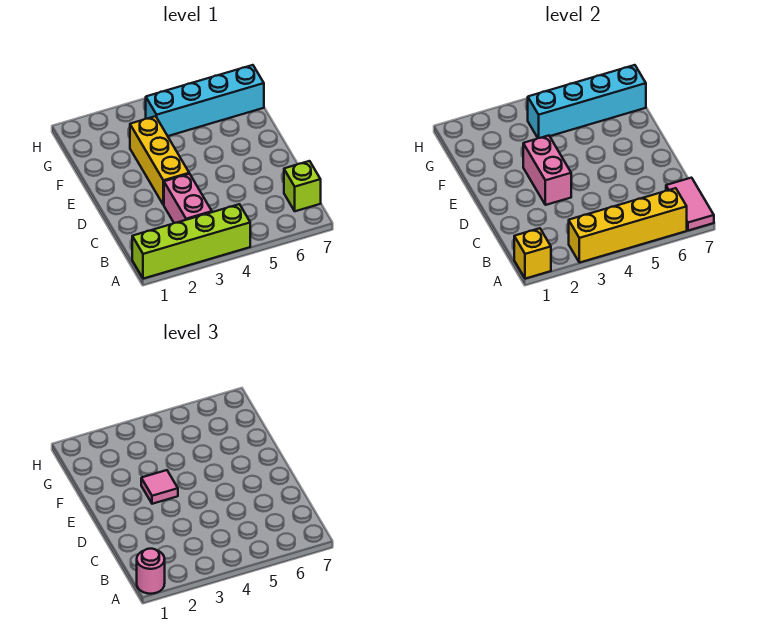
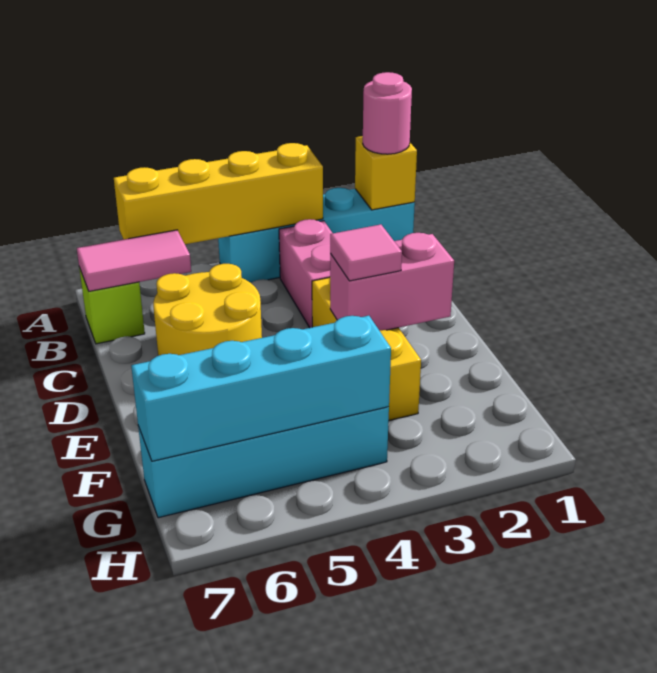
lime 1x4 brick [132,204,250,279] -> cyan 1x4 brick [218,188,415,283]
pink 1x2 tile [666,178,714,231] -> pink 1x2 tile turned to [77,230,191,291]
none -> yellow 2x2 round brick [153,264,262,356]
pink 1x2 brick [523,136,571,205] -> pink 1x2 brick turned to [330,233,454,331]

